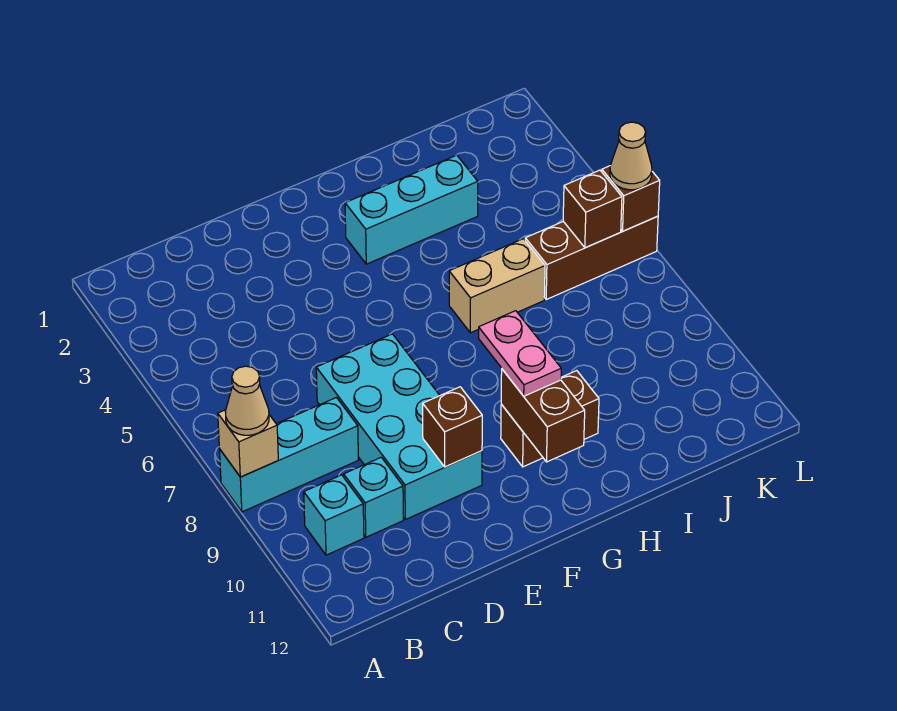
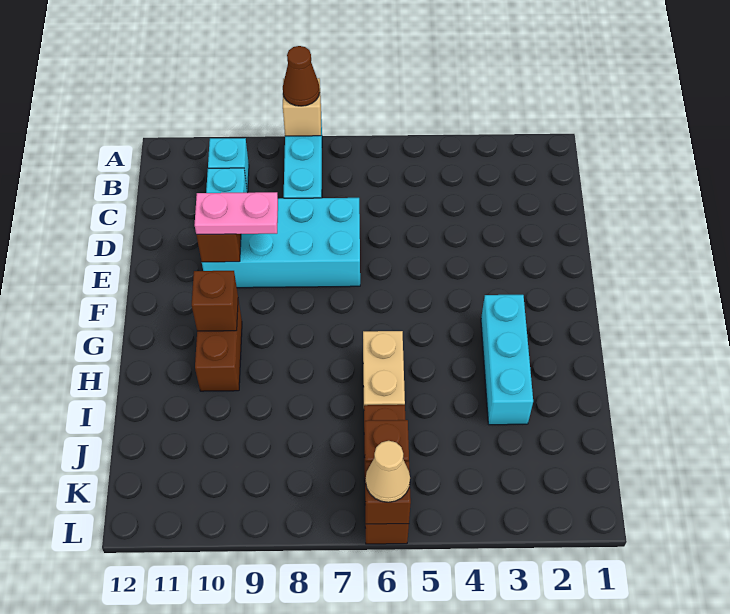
tan 1x1 cone [225,366,269,435] -> brown 1x1 cone [283,46,320,106]
pink 1x2 plate [479,311,561,396] -> pink 1x2 plate moved to [195,192,278,234]
brown 1x2 brick [501,369,585,462] -> brown 1x1 brick [192,271,238,331]

